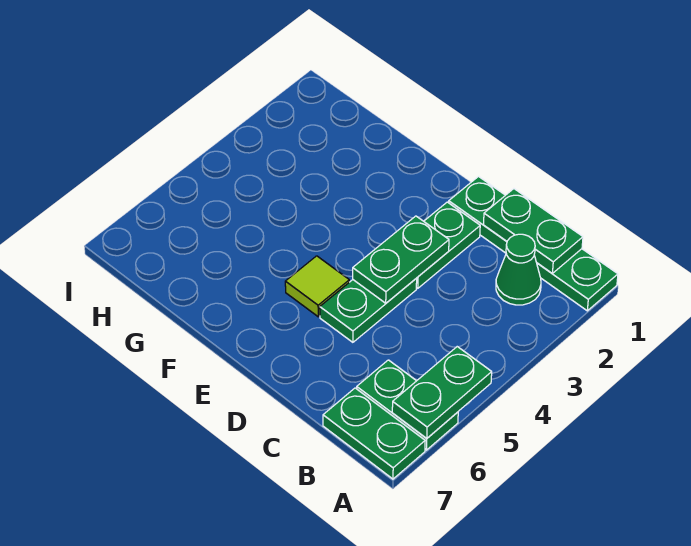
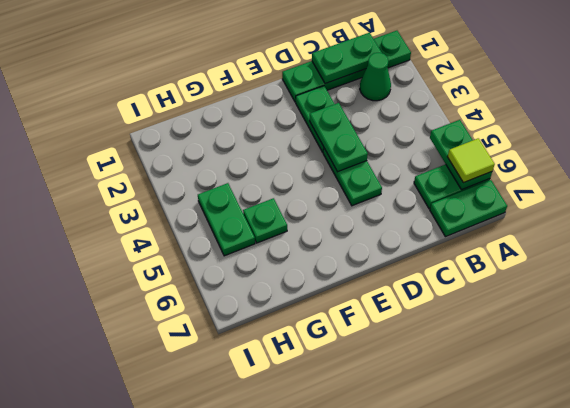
lime 1x1 tile [285,256,349,317] -> lime 1x1 tile moved to [448,138,495,183]
none -> green 1x1 plate [243,198,287,243]
none -> green 1x2 plate [198,183,255,256]

